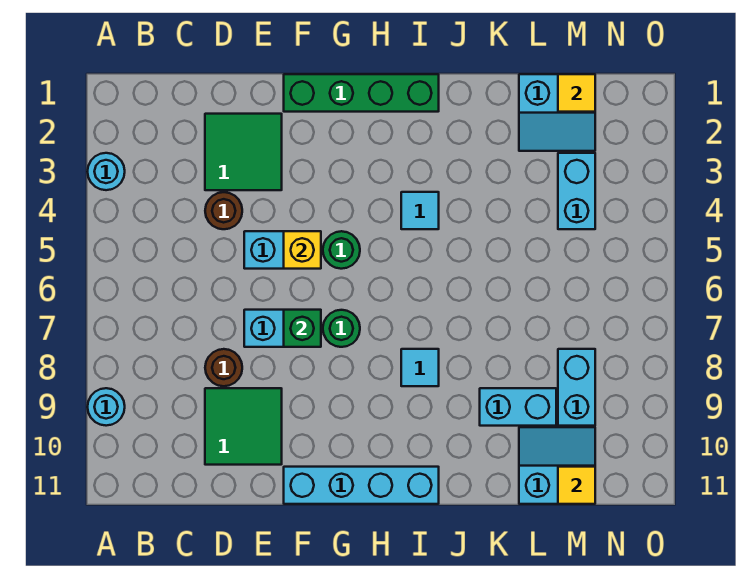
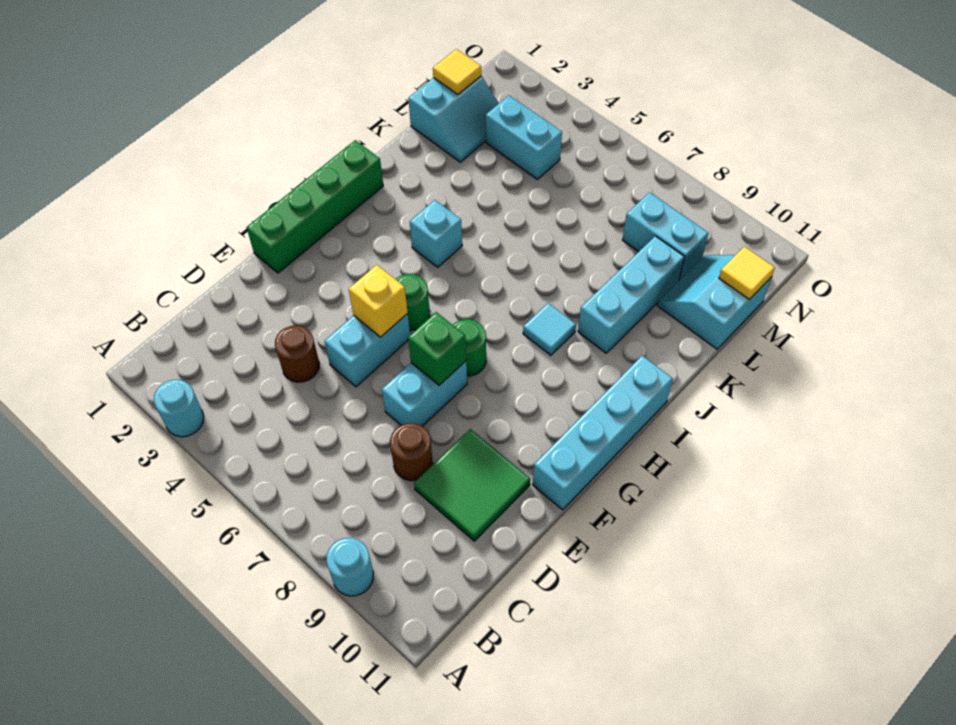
green 2x2 tile [205,114,282,190] -> none
cyan 1x1 tile [401,192,439,229] -> cyan 1x1 brick [410,200,462,267]
cyan 1x2 brick [480,388,556,426] -> cyan 1x3 brick [578,236,685,353]

